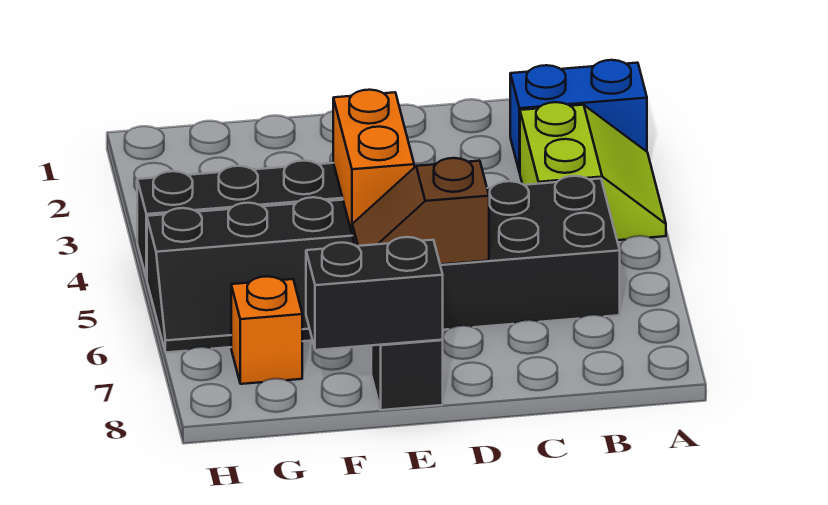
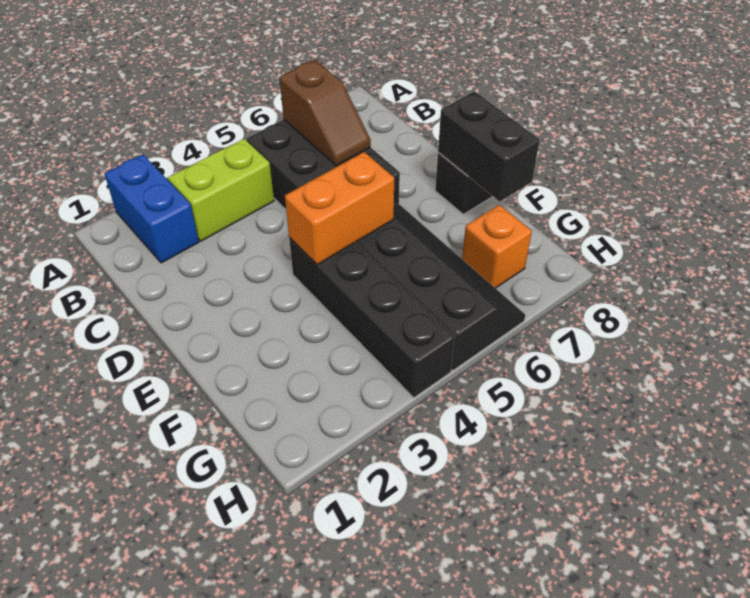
brown 1x2 slope [352,158,489,265] -> brown 1x2 slope moved to [279,60,371,166]

